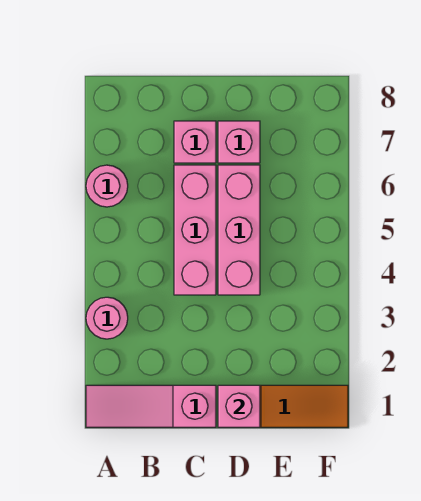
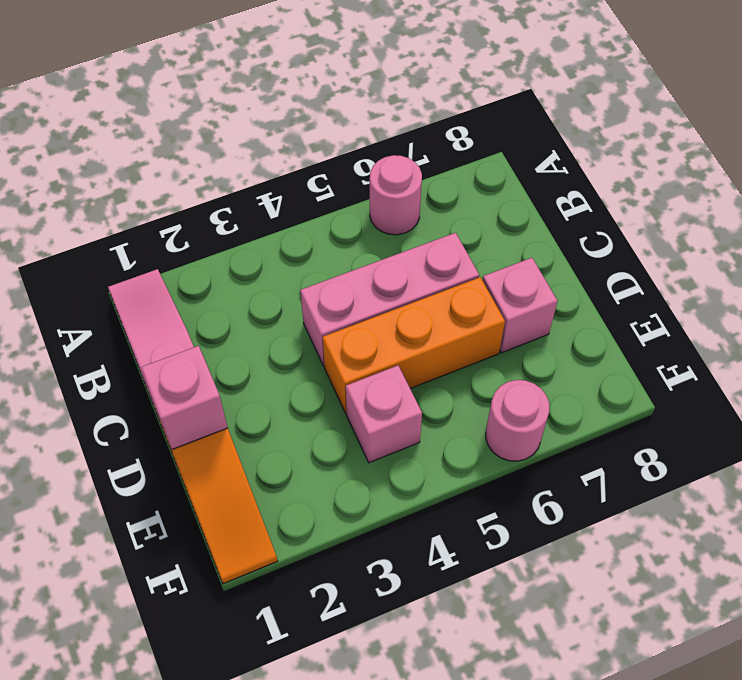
pink 1x1 round brick [86,297,128,339] -> pink 1x1 round brick moved to [486,380,549,461]
pink 1x1 brick [174,121,216,163] -> pink 1x1 brick moved to [346,366,422,463]
pink 1x3 brick [218,165,260,295] -> orange 1x3 brick [323,277,505,414]

